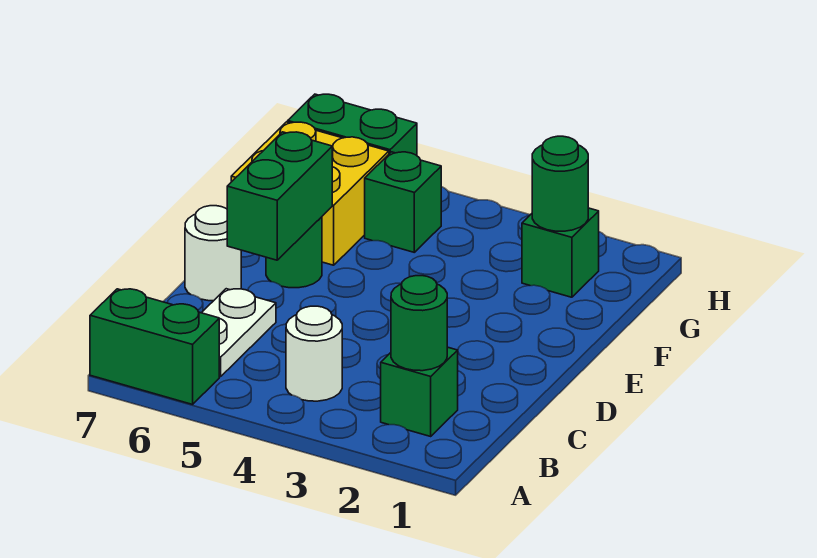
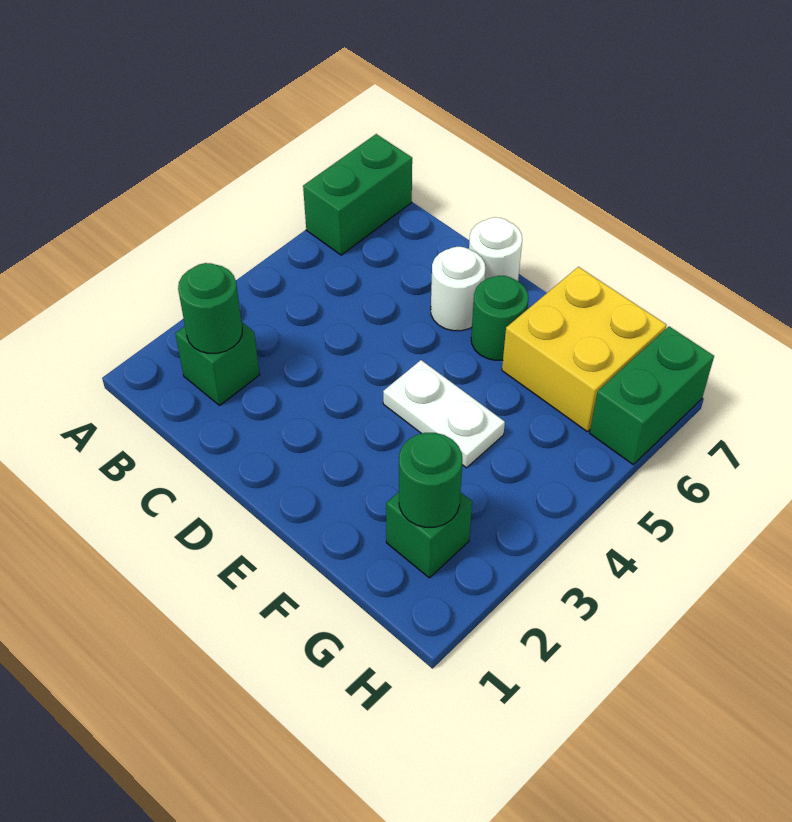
white 1x1 round brick [286,306,342,401] -> white 1x1 round brick moved to [431,247,485,331]
white 1x2 plate [202,289,276,377] -> white 1x2 plate moved to [383,360,505,468]
green 1x2 brick [227,132,332,260] -> none
green 1x1 brick [365,152,441,252] -> none

